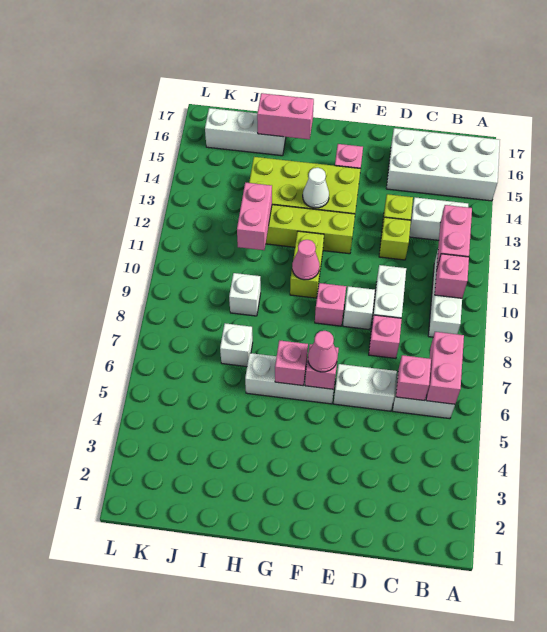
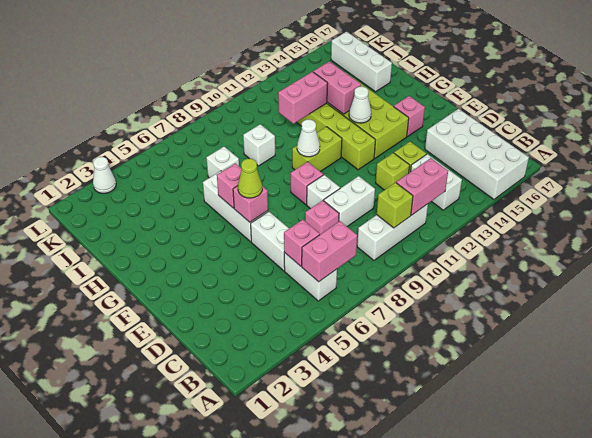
pink 1x1 brick [435,254,469,298] -> lime 1x1 brick [377,183,413,228]
pink 1x1 cone [308,331,337,372] -> lime 1x1 cone [238,159,262,198]
pink 1x1 cone [292,240,320,280] -> white 1x1 cone [297,119,320,157]
pink 1x2 brick [257,93,314,139] -> pink 1x2 brick moved to [313,61,361,114]
none -> white 1x1 cone [93,157,116,193]

